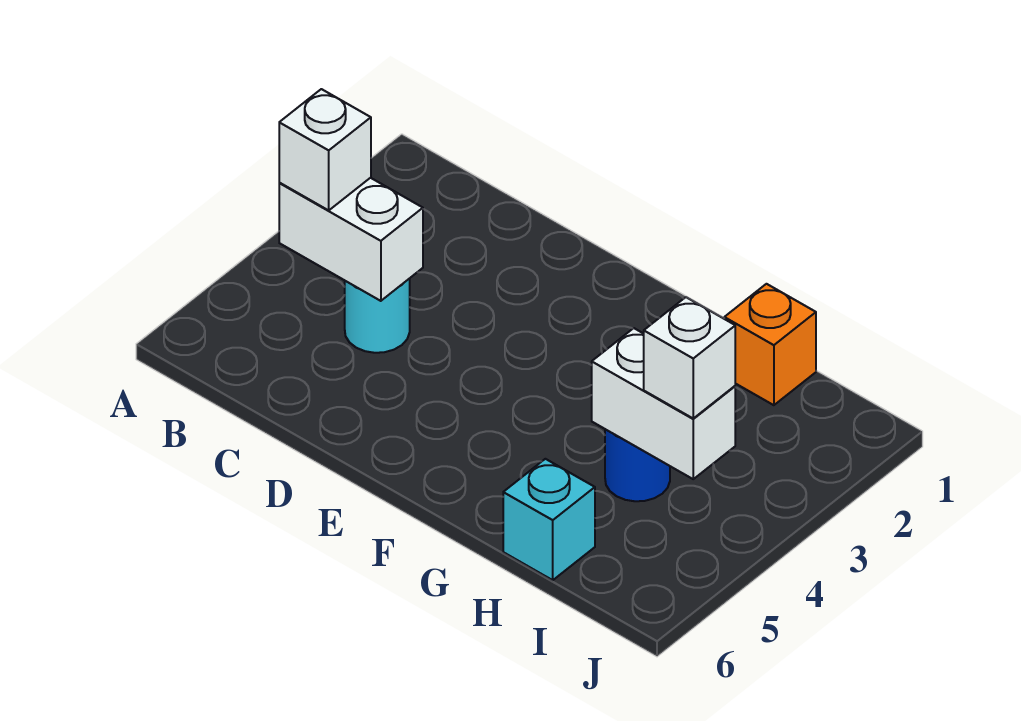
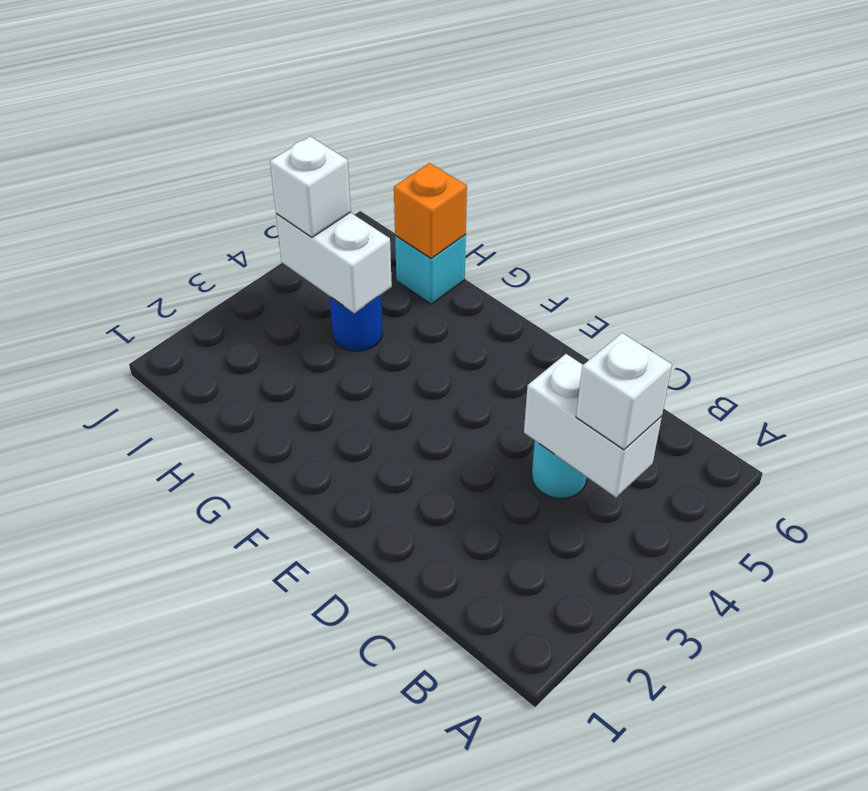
orange 1x1 brick [724,284,816,405] -> orange 1x1 brick moved to [394,163,467,259]

